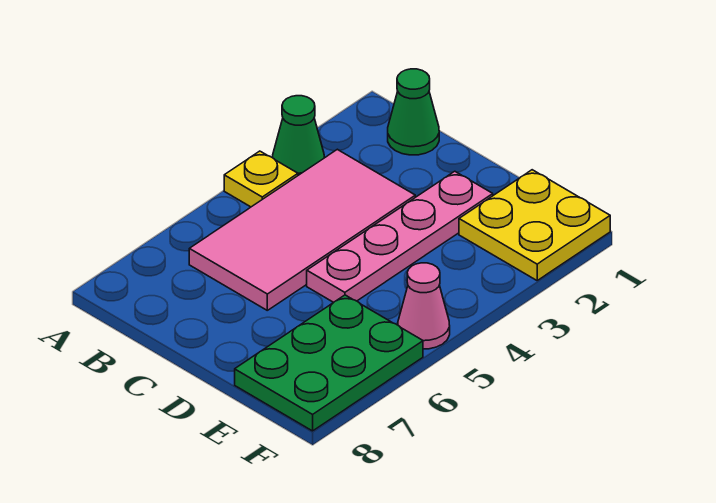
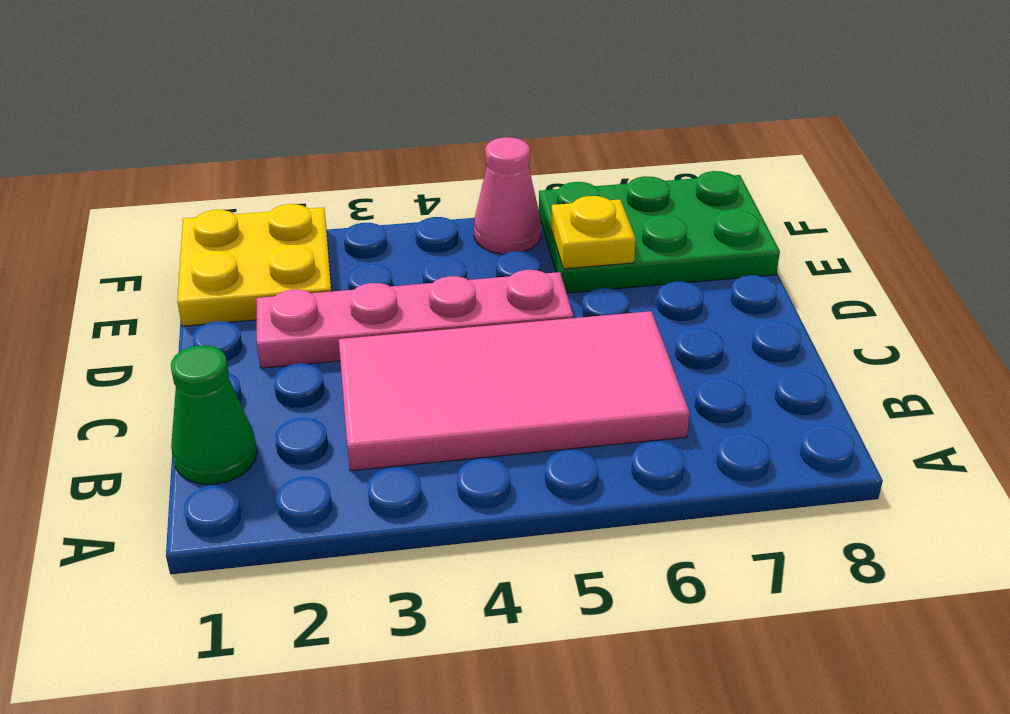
green 1x1 cone [273,96,324,175] -> none
yellow 1x1 plate [224,151,298,207] -> yellow 1x1 plate moved to [551,196,636,269]

